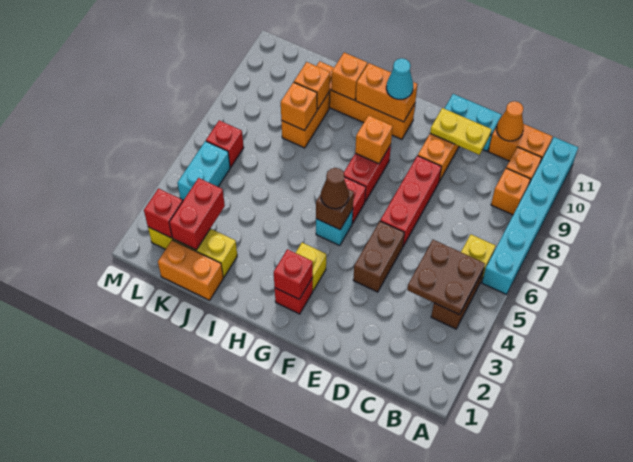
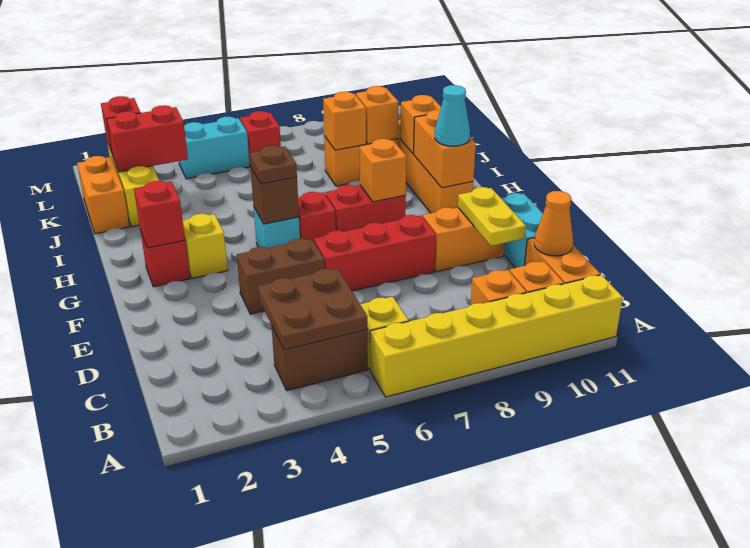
cyan 1x6 brick [482,137,578,295] -> yellow 1x6 brick [370,275,623,397]
brown 1x1 cone [321,168,349,209] -> brown 1x1 plate [249,145,297,184]

